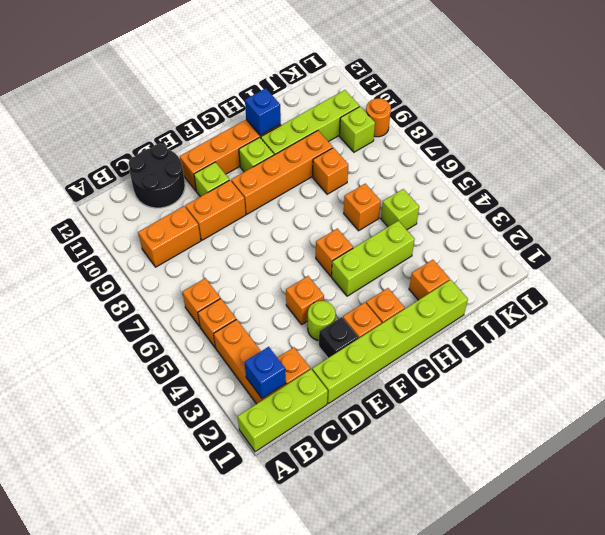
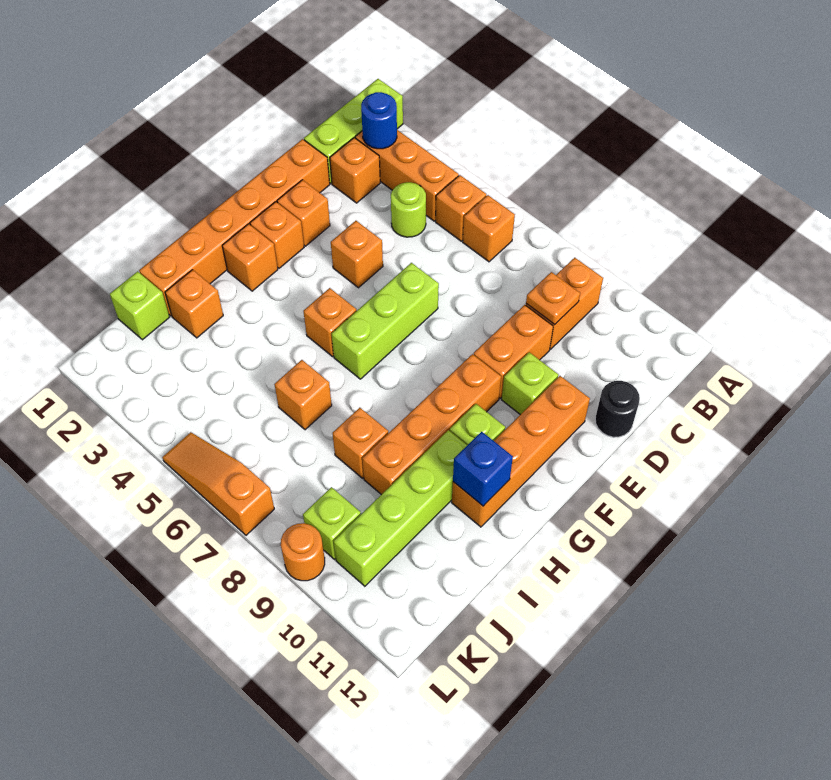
blue 1x1 brick [244,347,286,398] -> blue 1x1 round brick [361,92,397,149]
none -> orange 1x1 plate [526,272,580,325]
black 2x2 round brick [129,144,185,208] -> black 1x1 round brick [595,381,640,437]
lime 1x6 brick [312,280,468,404] -> orange 1x6 brick [139,139,330,316]
black 1x1 brick [319,317,358,358] -> orange 1x1 brick [277,180,330,246]
lime 1x1 round brick [308,301,335,340] -> lime 1x1 round brick moved to [391,182,426,237]
lime 1x3 brick [332,221,415,296] -> lime 1x3 brick moved to [332,263,439,379]
lime 1x1 brick [381,189,419,230] -> lime 1x1 brick moved to [110,271,169,340]
none -> orange 1x3 slope [162,432,274,535]

